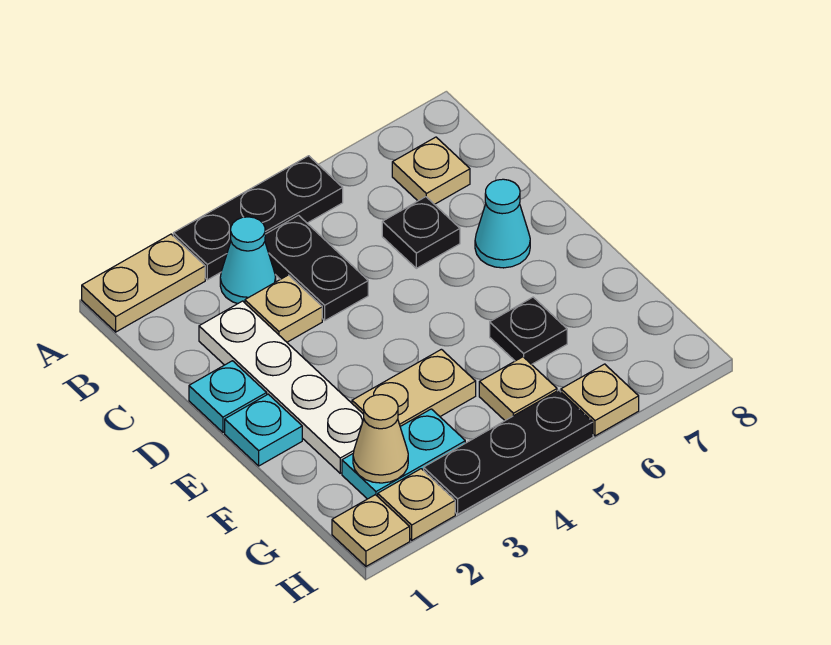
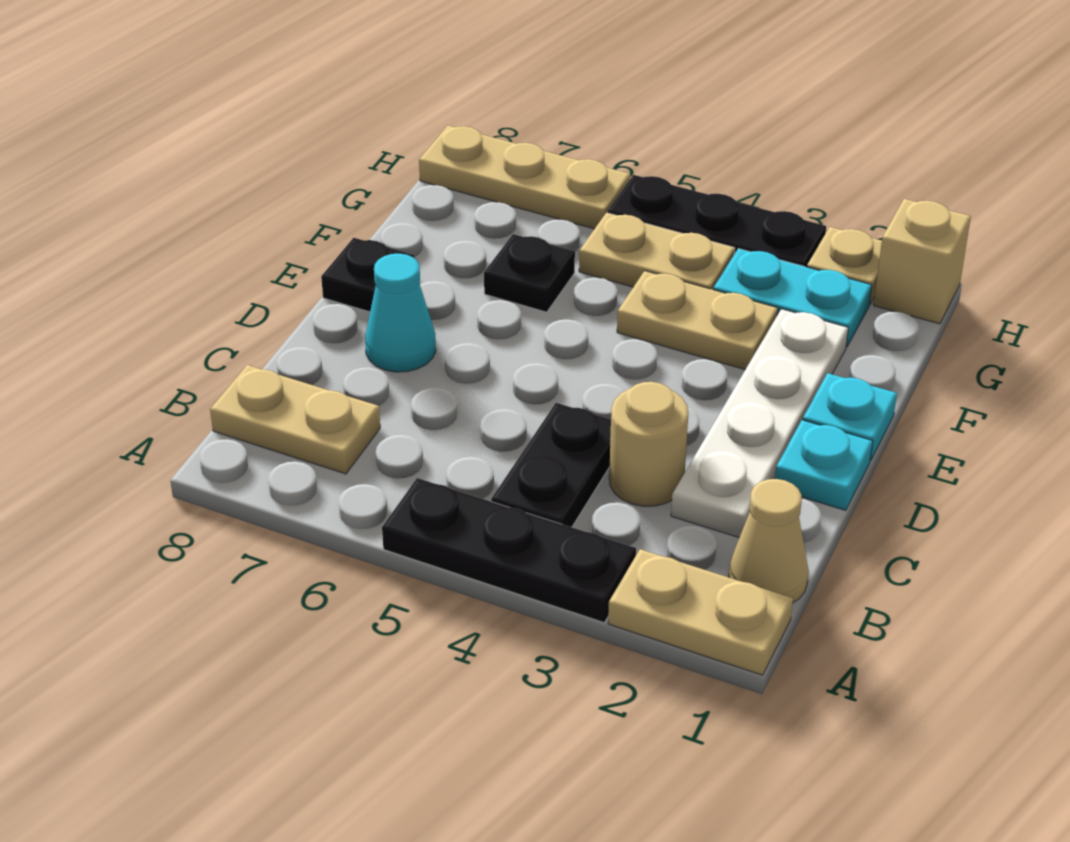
cyan 1x1 cone [220,217,276,304] -> none
tan 1x1 plate [392,137,470,204] -> tan 1x2 plate [210,365,380,474]
tan 1x1 plate [245,275,322,342] -> tan 1x1 round brick [609,382,688,506]
black 1x1 plate [382,197,460,268] -> black 1x1 plate moved to [321,238,414,312]
tan 1x1 cone [353,395,408,483] -> tan 1x1 cone moved to [729,479,809,603]
tan 1x1 plate [479,357,557,420] -> tan 1x2 plate [579,213,735,290]
tan 1x1 plate [332,495,410,566] -> tan 1x1 brick [874,199,971,324]
tan 1x1 plate [561,364,639,436] -> tan 1x3 plate [419,126,630,229]

